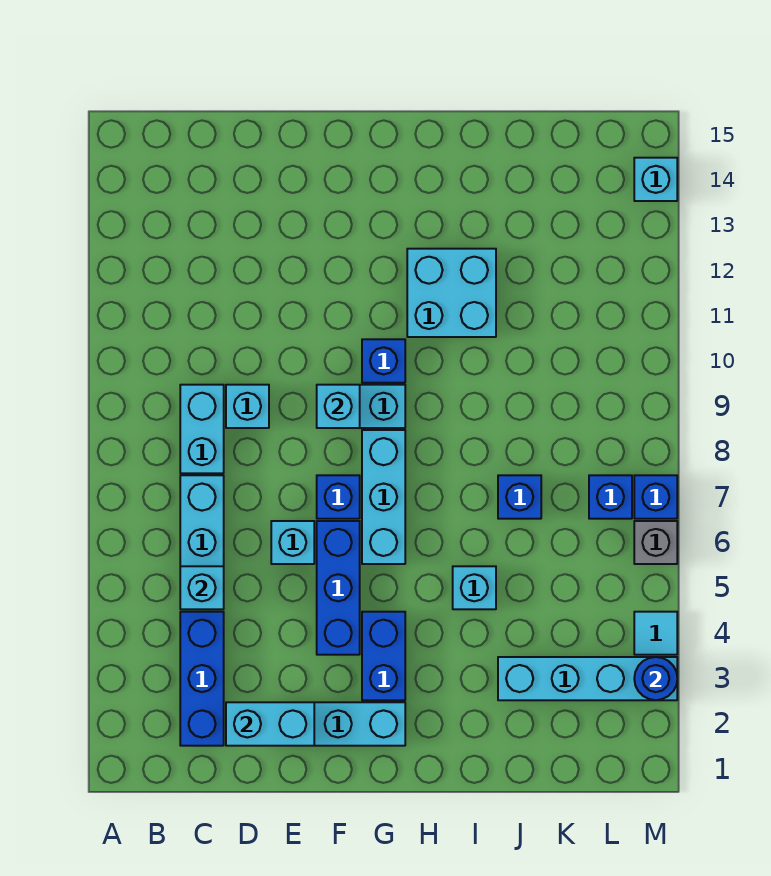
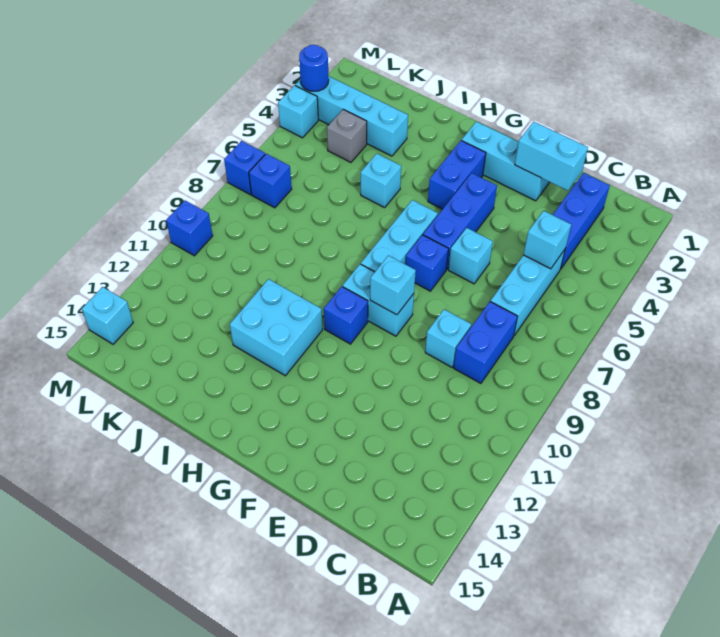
cyan 1x2 brick [180,385,224,473] -> blue 1x2 brick [454,302,518,383]
blue 1x1 brick [498,475,541,519] -> blue 1x1 brick moved to [166,200,213,256]
cyan 1x1 tile [634,612,677,655] -> cyan 1x1 brick [278,85,318,138]
grey 1x1 brick [634,521,677,564] -> grey 1x1 brick moved to [327,109,367,162]

